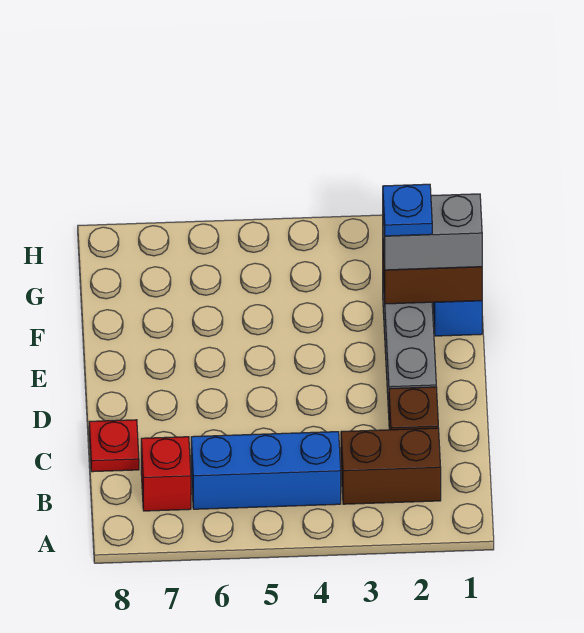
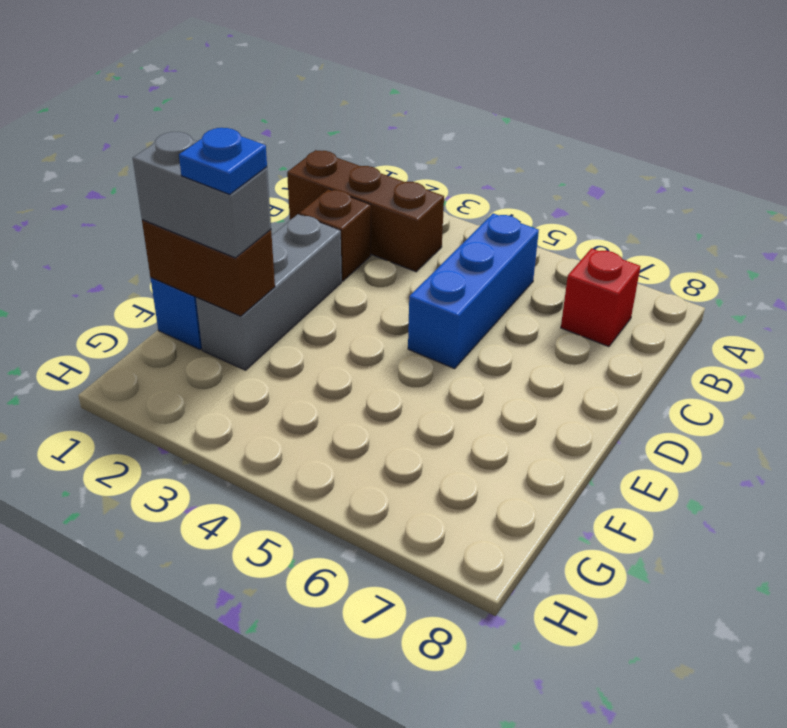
brown 1x2 brick [341,428,441,504] -> brown 1x3 brick [287,150,444,272]
blue 1x3 brick [191,432,341,509] -> blue 1x3 brick turned to [408,213,539,369]
red 1x1 plate [89,420,139,472] -> none

